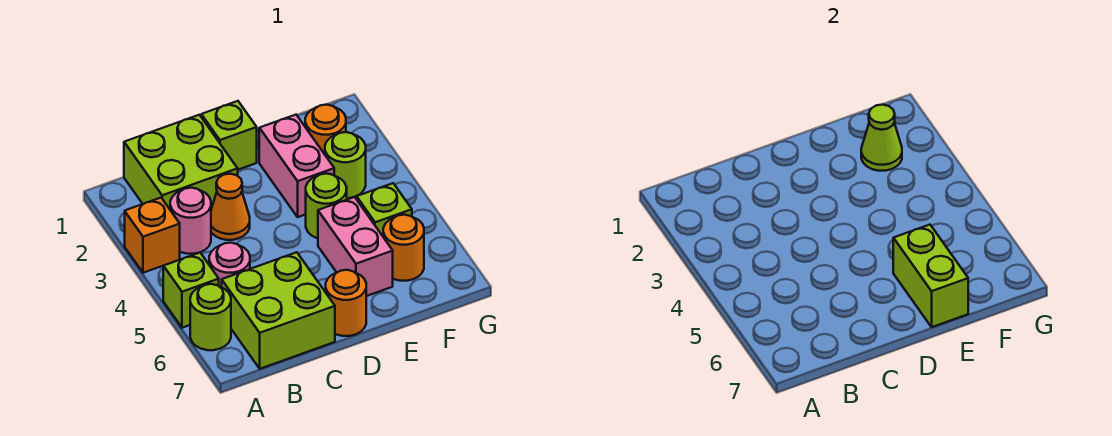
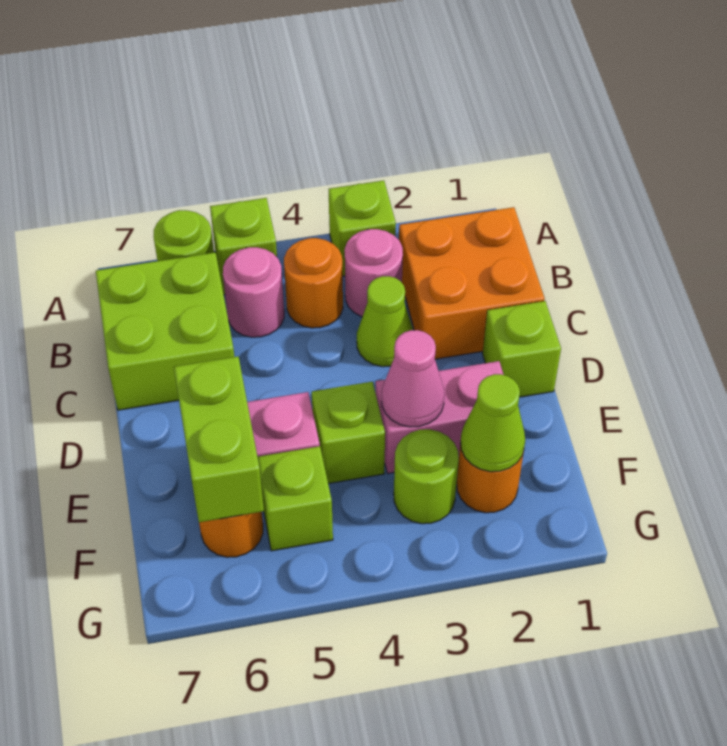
orange 1x1 brick [125,198,180,273] -> lime 1x1 brick [329,180,396,276]
lime 2x2 brick [124,115,238,209] -> orange 2x2 brick [399,207,545,359]
orange 1x1 cone [211,174,250,240] -> lime 1x1 cone [357,276,413,367]
orange 1x1 round brick [326,270,366,336] -> orange 1x1 round brick moved to [284,238,343,328]
none -> pink 1x1 cone [382,330,444,427]
lime 1x1 round brick [306,173,347,238] -> lime 1x1 brick [312,382,385,484]
lime 1x2 brick [893,225,968,327] -> lime 1x2 brick turned to [174,357,264,522]

